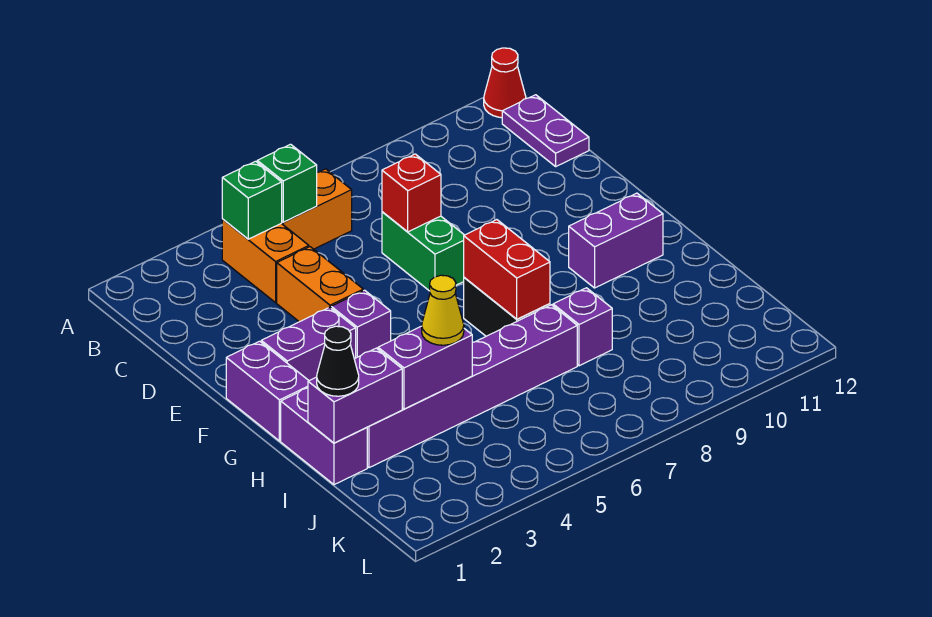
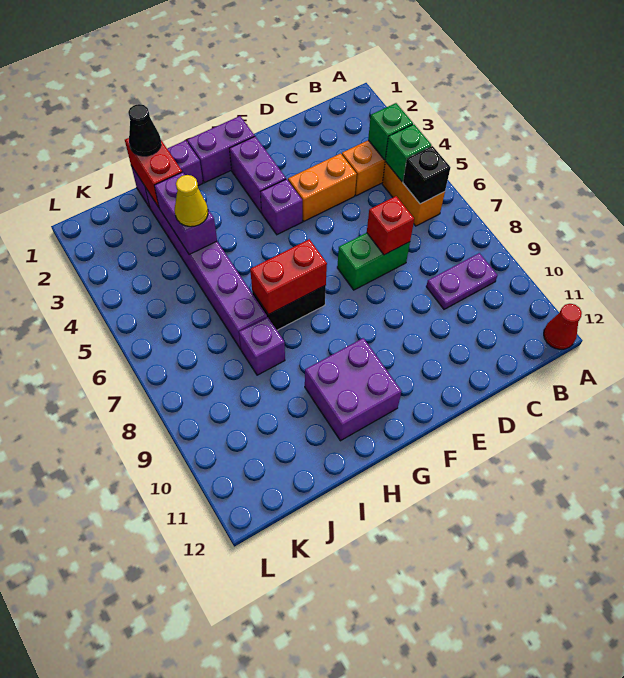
none -> black 1x1 brick [403,146,450,204]
purple 1x2 plate [502,95,589,166] -> purple 1x2 plate moved to [426,253,497,309]
purple 1x2 brick [569,193,663,288] -> purple 2x2 brick [305,338,402,441]
purple 1x2 brick [308,348,402,443] -> red 1x2 brick [125,138,182,207]

